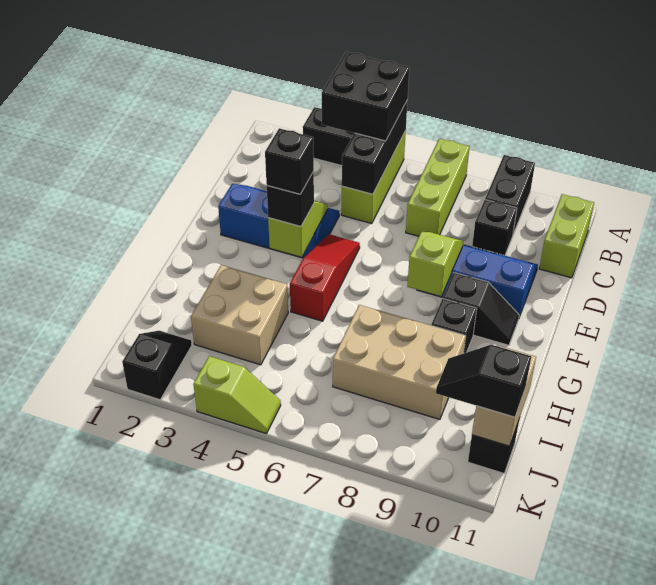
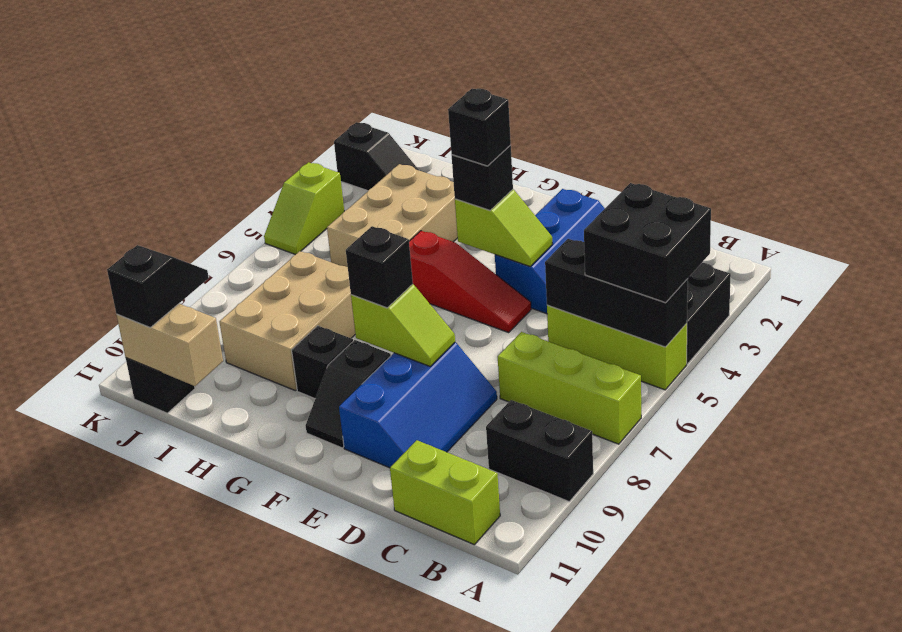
black 1x1 brick [472,200,517,255] -> black 1x1 brick moved to [346,226,413,308]
tan 2x2 brick [191,265,288,365] -> tan 2x3 brick [327,164,458,267]

